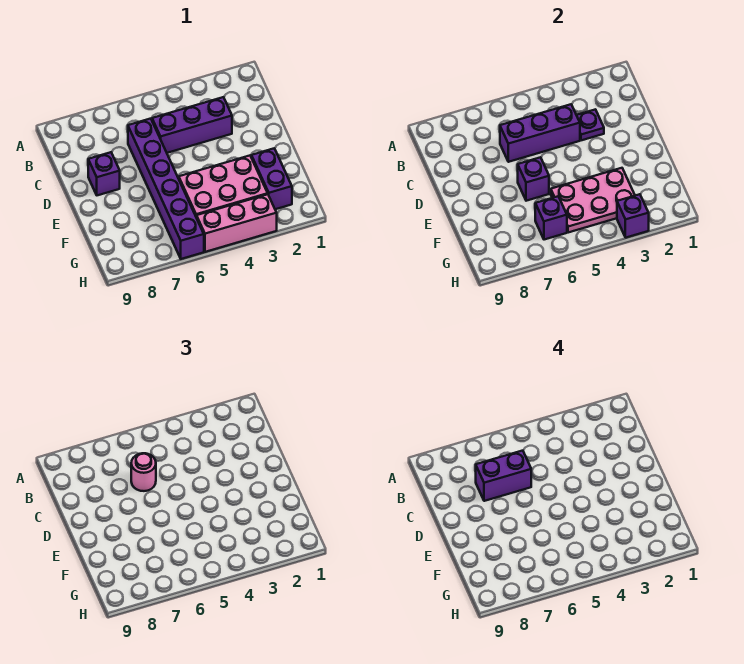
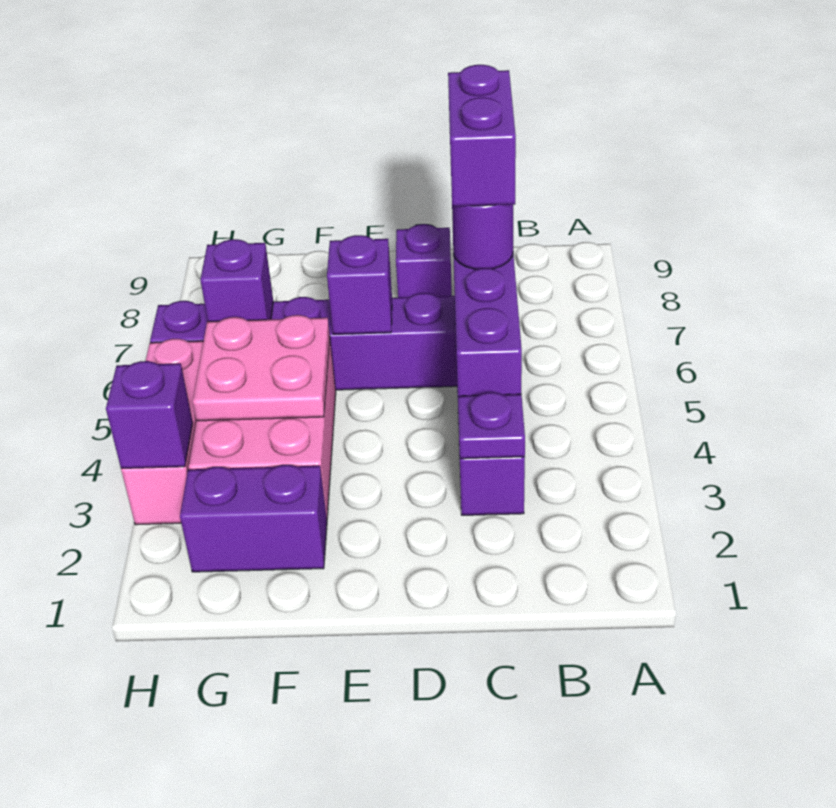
pink 1x1 round brick [131,453,156,491] -> purple 1x1 round brick [452,205,513,269]
pink 2x3 plate [551,168,635,233] -> pink 2x2 plate [193,315,330,421]

